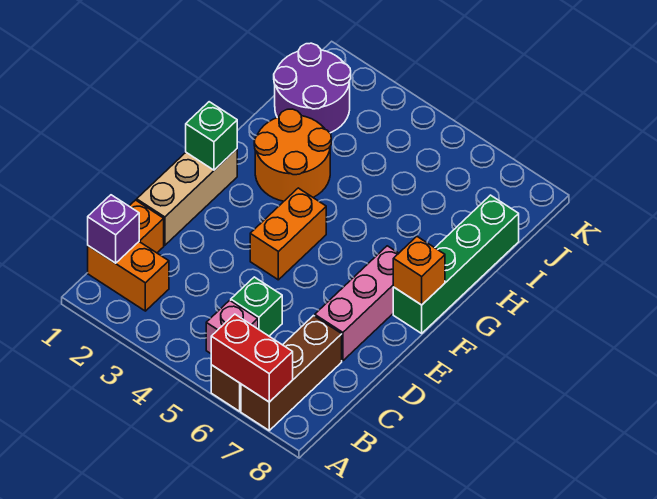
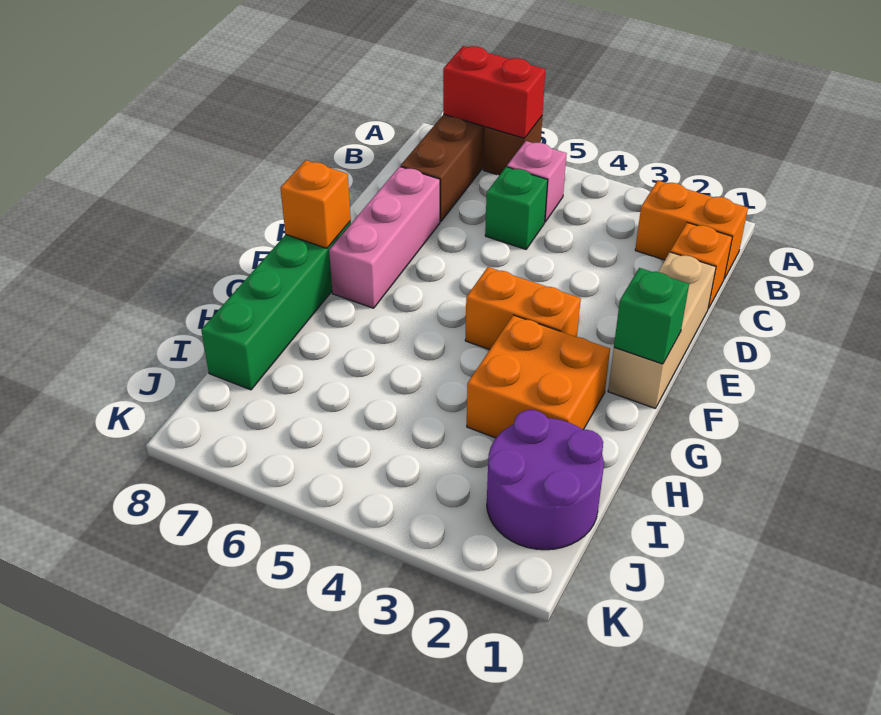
purple 1x1 brick [88,195,139,263] -> none
orange 1x2 brick [250,188,326,280] -> orange 1x2 brick turned to [465,267,581,350]
orange 2x2 round brick [254,109,331,201] -> orange 2x2 brick [467,315,610,438]

